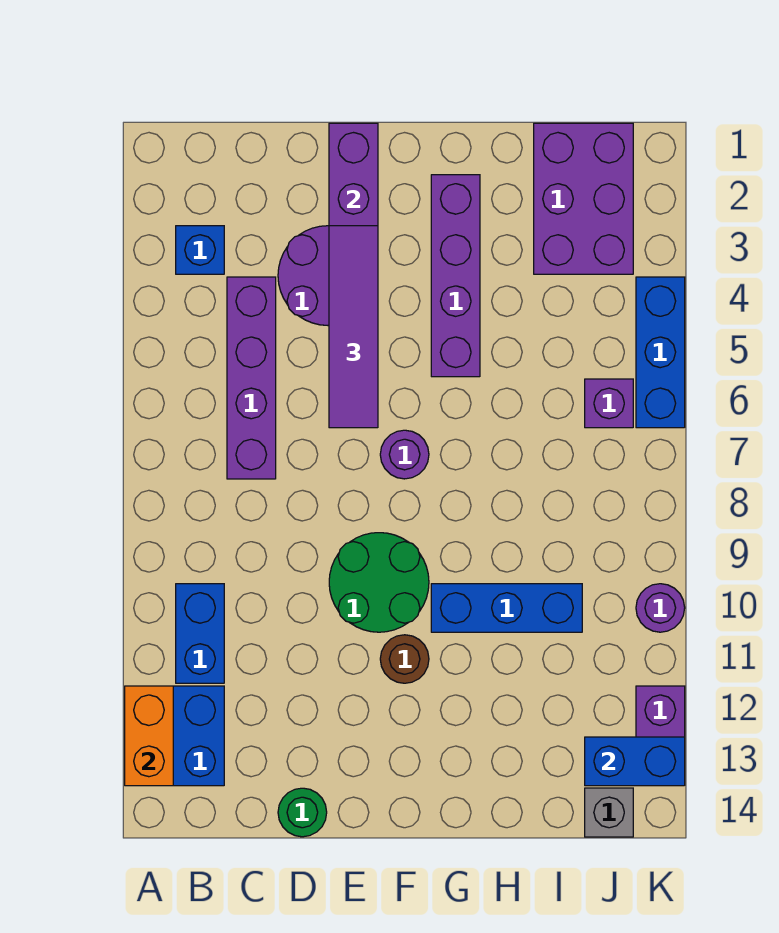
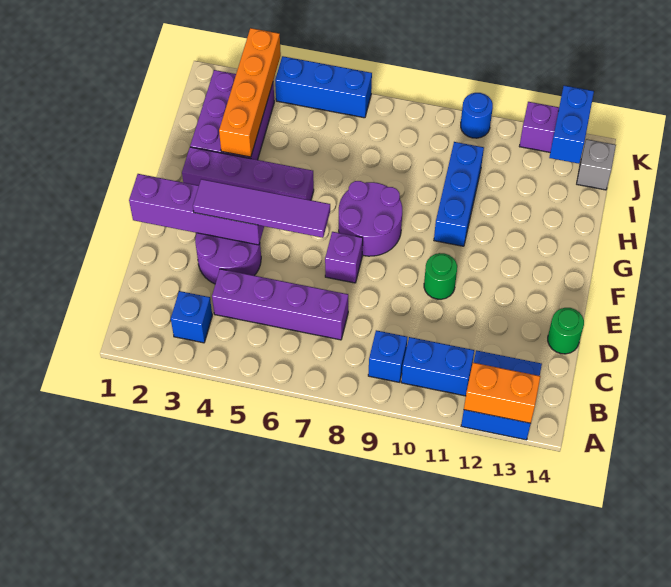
none -> blue 1x1 brick [368,330,407,382]
green 2x2 round brick [329,533,429,632] -> green 1x1 round brick [424,253,457,299]
purple 1x1 round brick [380,430,429,479] -> purple 2x2 round brick [339,181,402,256]
brown 1x1 round brick [380,635,429,683] -> none
none -> orange 1x4 brick [219,28,281,157]
purple 2x3 brick [534,123,633,274] -> purple 2x3 brick turned to [190,70,274,160]
purple 1x1 brick [585,379,633,428] -> purple 1x1 brick moved to [325,232,363,283]
purple 1x1 round brick [636,584,685,632] -> blue 1x1 round brick [461,93,493,138]

